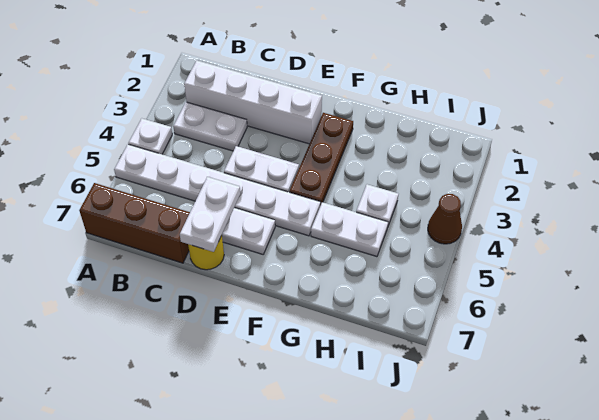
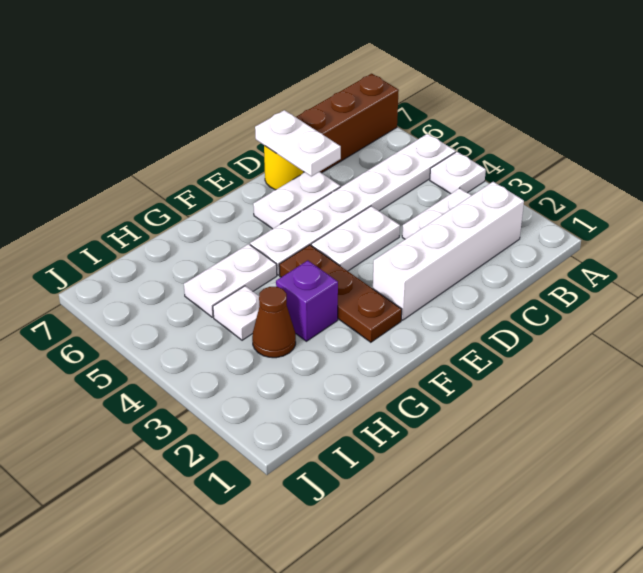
none -> purple 1x1 brick [276,260,338,341]
brown 1x1 cone [428,194,462,244] -> brown 1x1 cone moved to [252,287,296,358]

